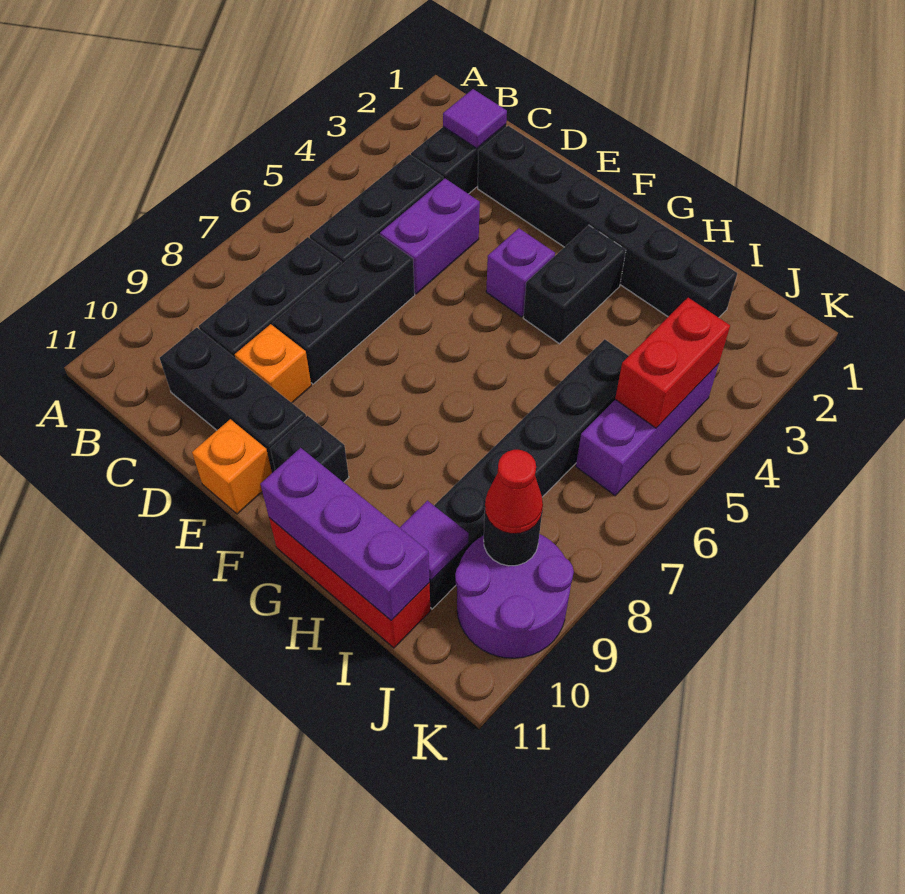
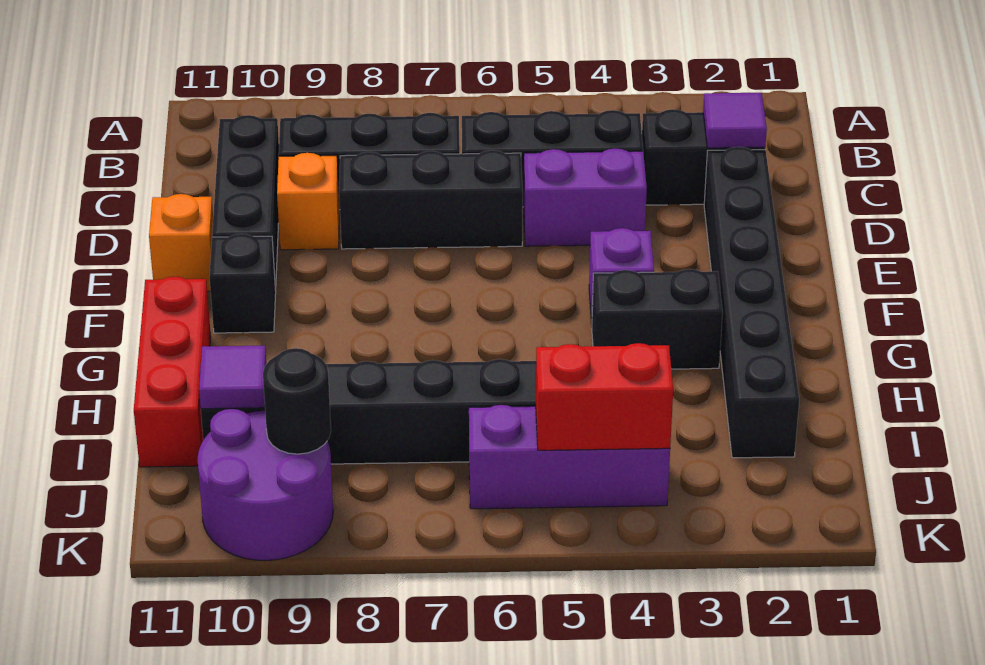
purple 1x3 brick [261,448,429,621] -> none
red 1x1 cone [485,450,543,534] -> none

